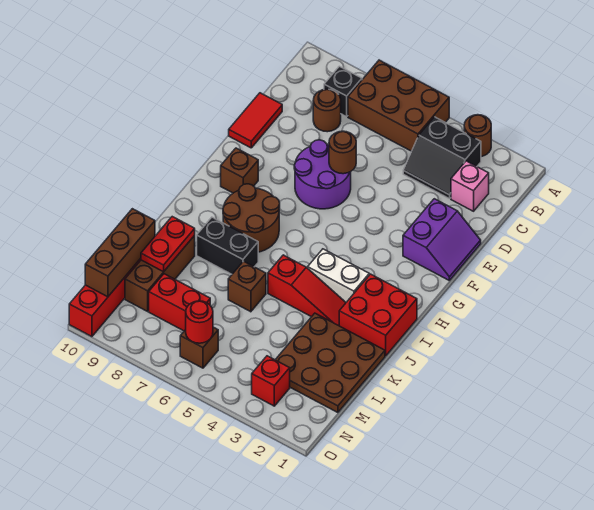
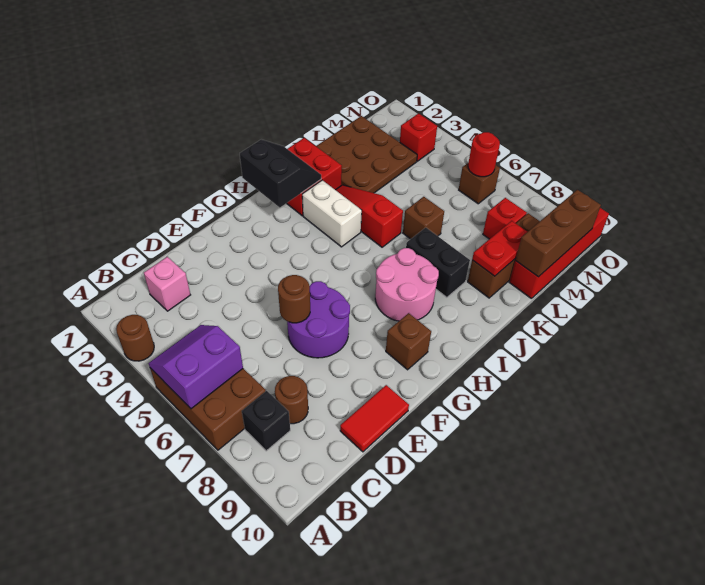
black 2x2 slope [403,117,481,199] -> black 2x2 slope moved to [240,140,321,207]
purple 2x2 slope [403,199,481,280] -> purple 2x2 slope moved to [148,325,243,409]
brown 2x2 round brick [223,184,280,252] -> pink 2x2 round brick [375,248,439,321]
red 1x2 brick [149,274,210,331] -> red 1x1 brick [483,198,527,239]

